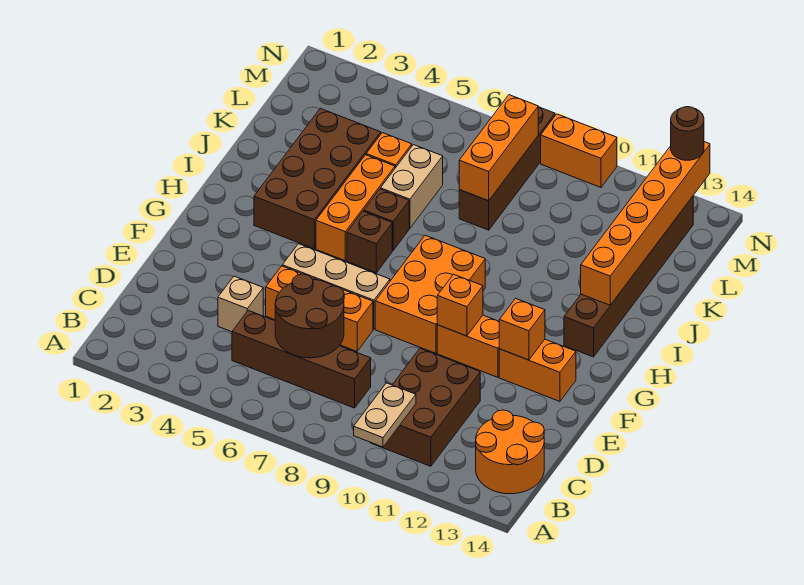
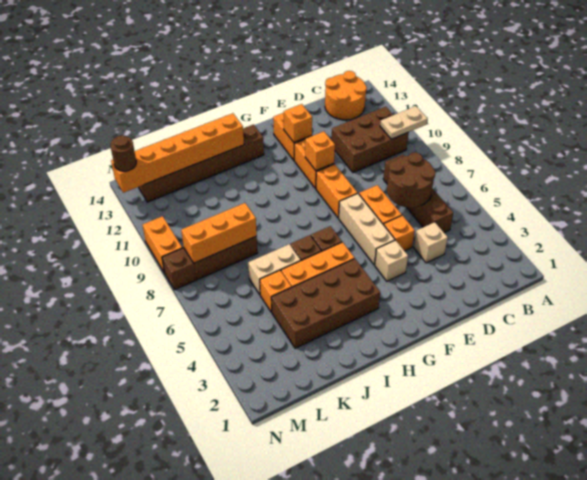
none -> tan 1x1 brick [375,240,408,281]
orange 2x3 brick [375,235,485,353] -> orange 1x2 brick [316,164,358,218]

